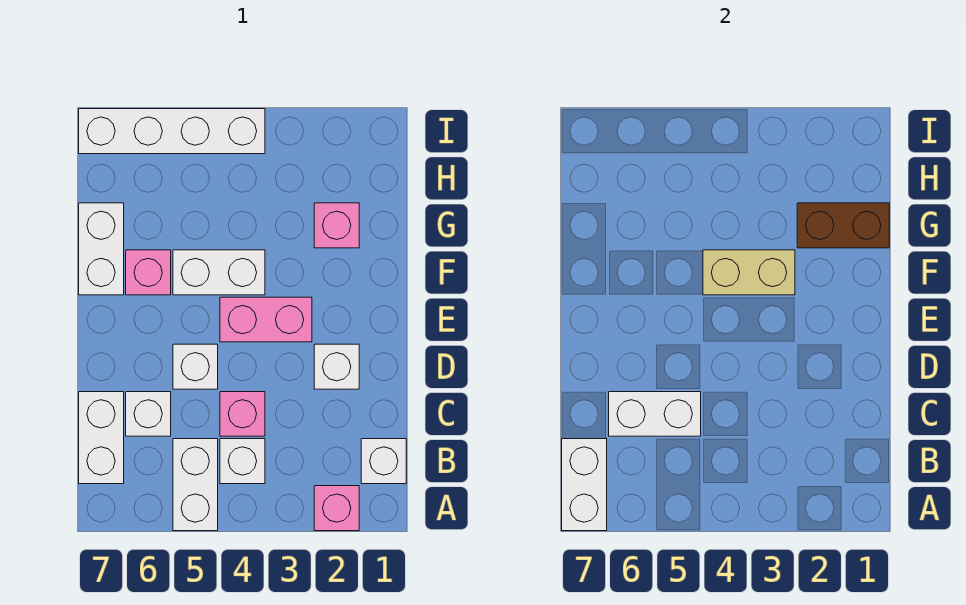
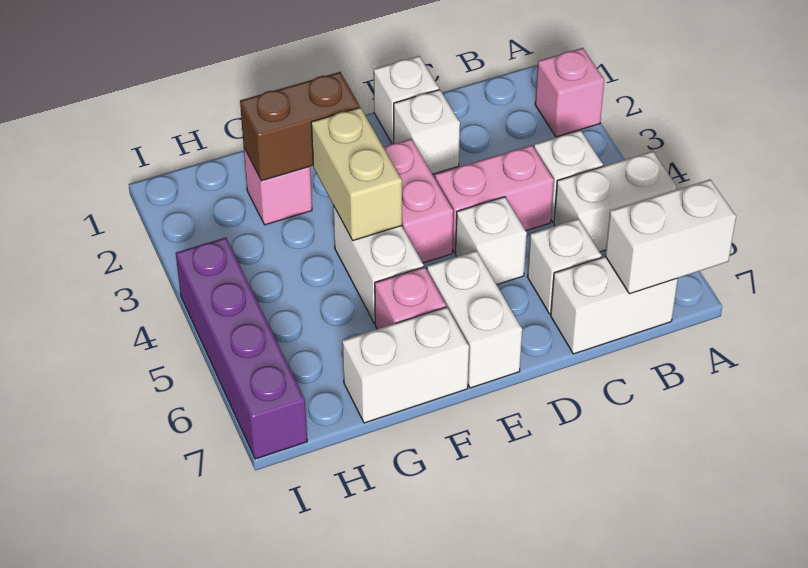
white 1x1 brick [361,439,406,484] -> white 1x1 brick moved to [374,56,439,144]
pink 1x1 brick [220,392,265,436] -> pink 1x2 brick [435,145,554,253]
white 1x2 brick [609,392,701,436] -> white 1x2 brick moved to [427,251,522,388]
brown 1x2 brick [797,203,889,248] -> brown 1x2 brick turned to [240,72,360,181]
white 1x4 brick [79,109,265,154] -> purple 1x4 brick [176,237,307,459]

